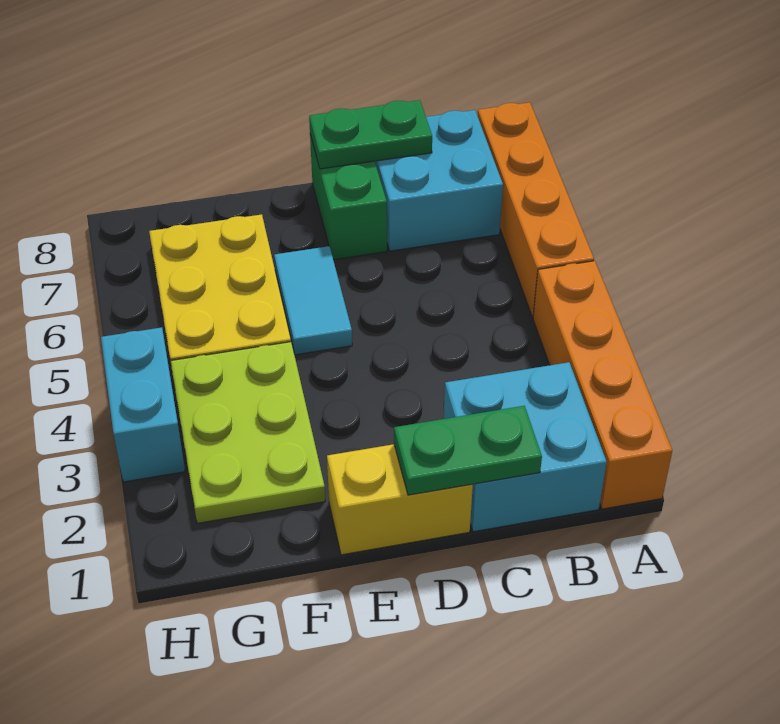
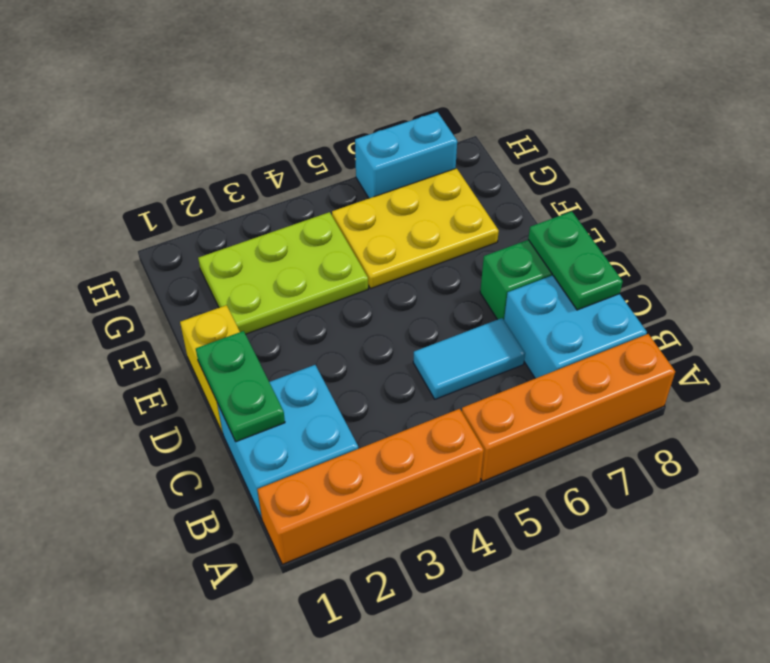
cyan 1x2 tile [274,246,352,355] -> cyan 1x2 tile moved to [413,318,525,399]
cyan 1x2 brick [101,327,185,482] -> cyan 1x2 brick moved to [355,112,457,198]

